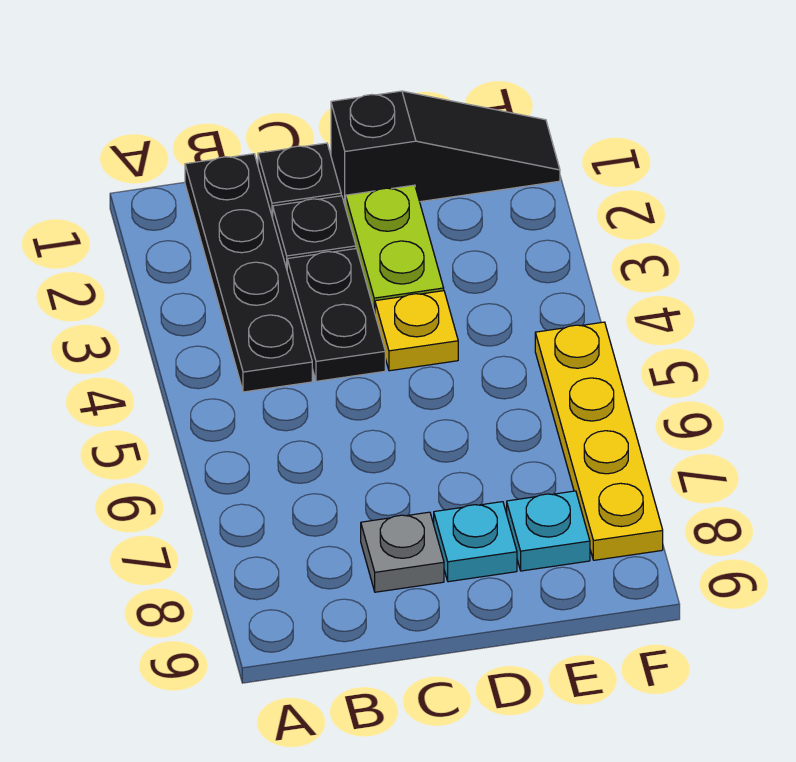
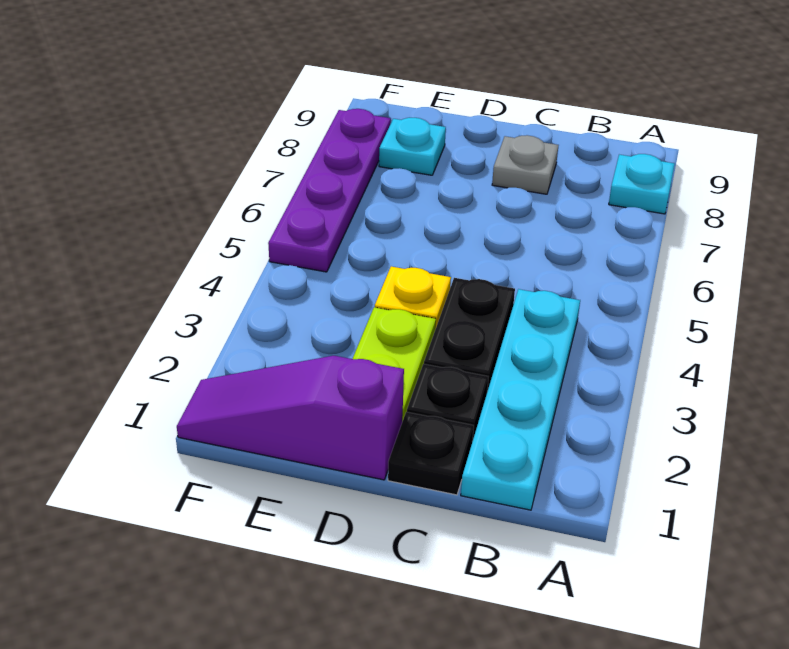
black 1x4 plate [185,154,312,392] -> cyan 1x4 plate [461,289,580,510]
black 1x3 slope [331,91,560,208] -> purple 1x3 slope [177,356,404,480]
cyan 1x1 plate [434,502,517,582] -> cyan 1x1 plate moved to [609,154,675,214]
yellow 1x4 plate [535,322,663,560] -> purple 1x4 plate [268,109,391,272]

